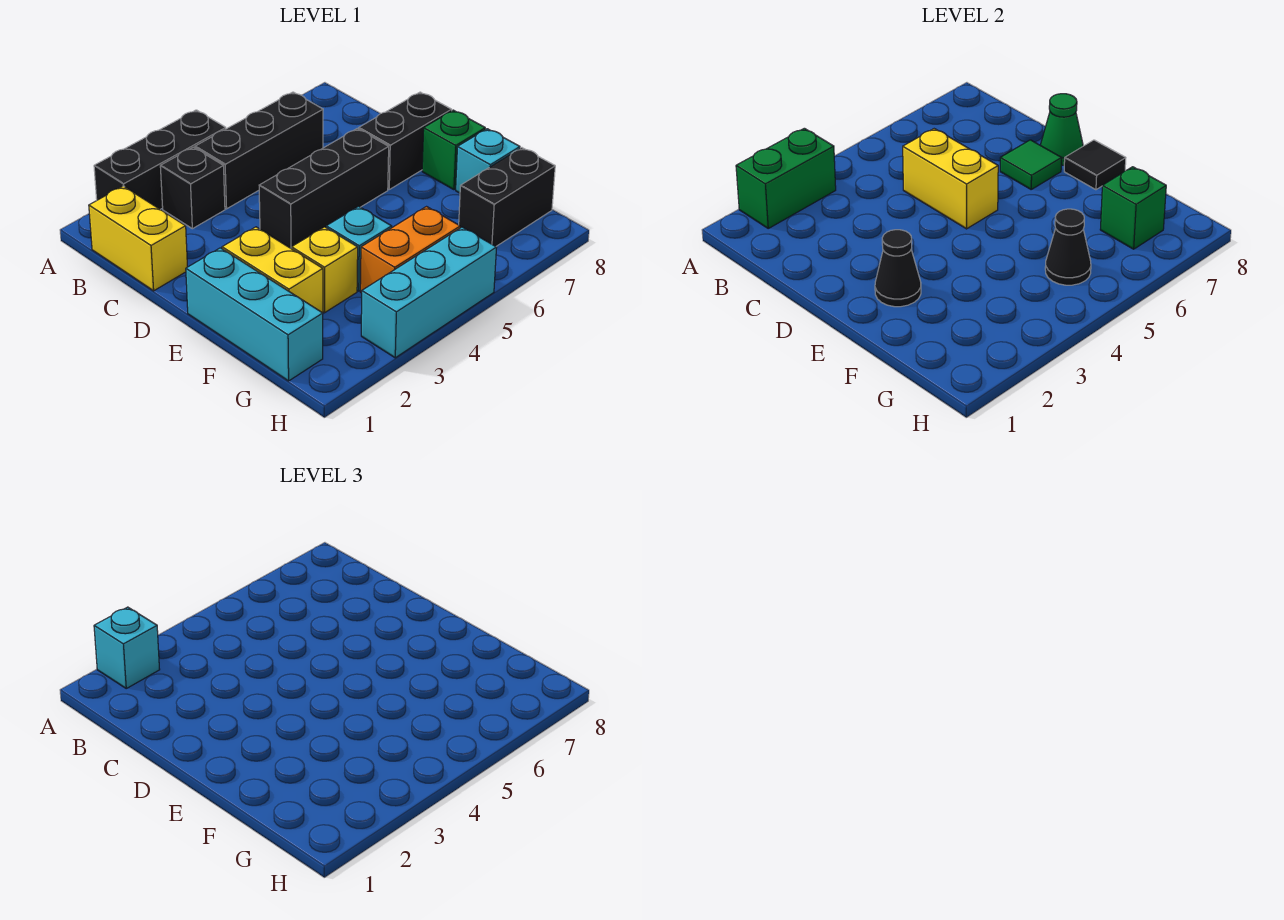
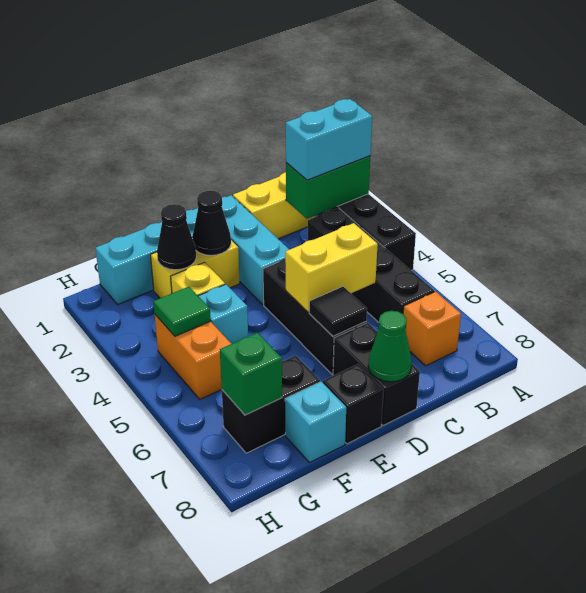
green 1x2 brick [736,128,836,228] -> green 1x2 brick turned to [286,156,370,219]
cyan 1x1 brick [94,607,160,688] -> cyan 1x2 brick [286,99,372,180]
none -> orange 1x1 brick [403,292,461,366]
green 1x1 tile [1000,140,1062,189] -> green 1x1 tile moved to [153,287,211,336]
green 1x1 brick [422,110,485,190] -> black 1x1 brick [323,364,384,444]
black 1x1 tile [1064,140,1126,190] -> black 1x1 tile moved to [309,286,367,336]
black 1x1 cone [1045,209,1091,285] -> black 1x1 cone moved to [157,204,196,270]
black 1x2 brick [459,148,555,246] -> black 1x2 brick turned to [222,356,320,453]
cyan 1x3 brick [361,227,497,358] -> cyan 1x3 brick moved to [222,195,289,304]

